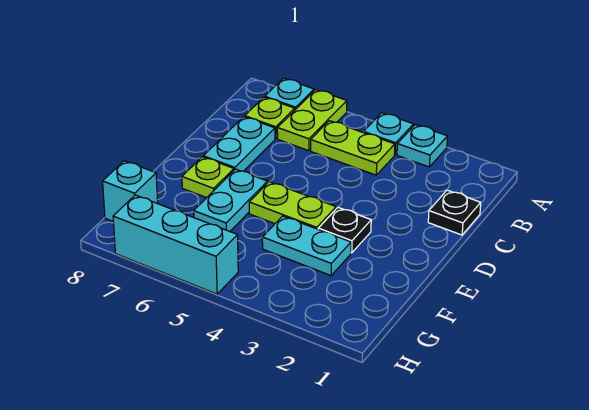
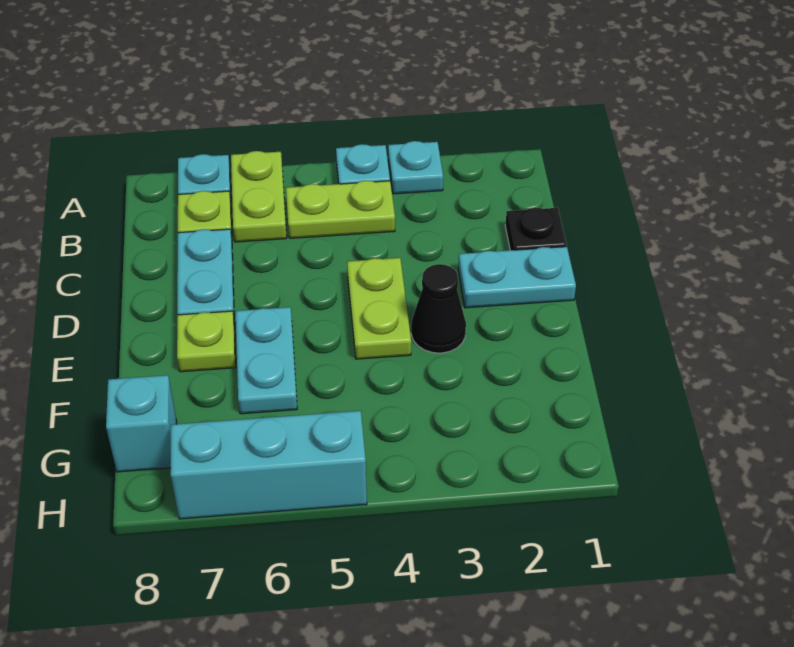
black 1x1 plate [318,208,371,253] -> black 1x1 cone [411,264,466,353]
lime 1x2 plate [249,182,336,229] -> lime 1x2 plate turned to [347,258,411,359]
cyan 1x2 plate [262,216,351,275] -> cyan 1x2 plate moved to [458,247,576,308]

